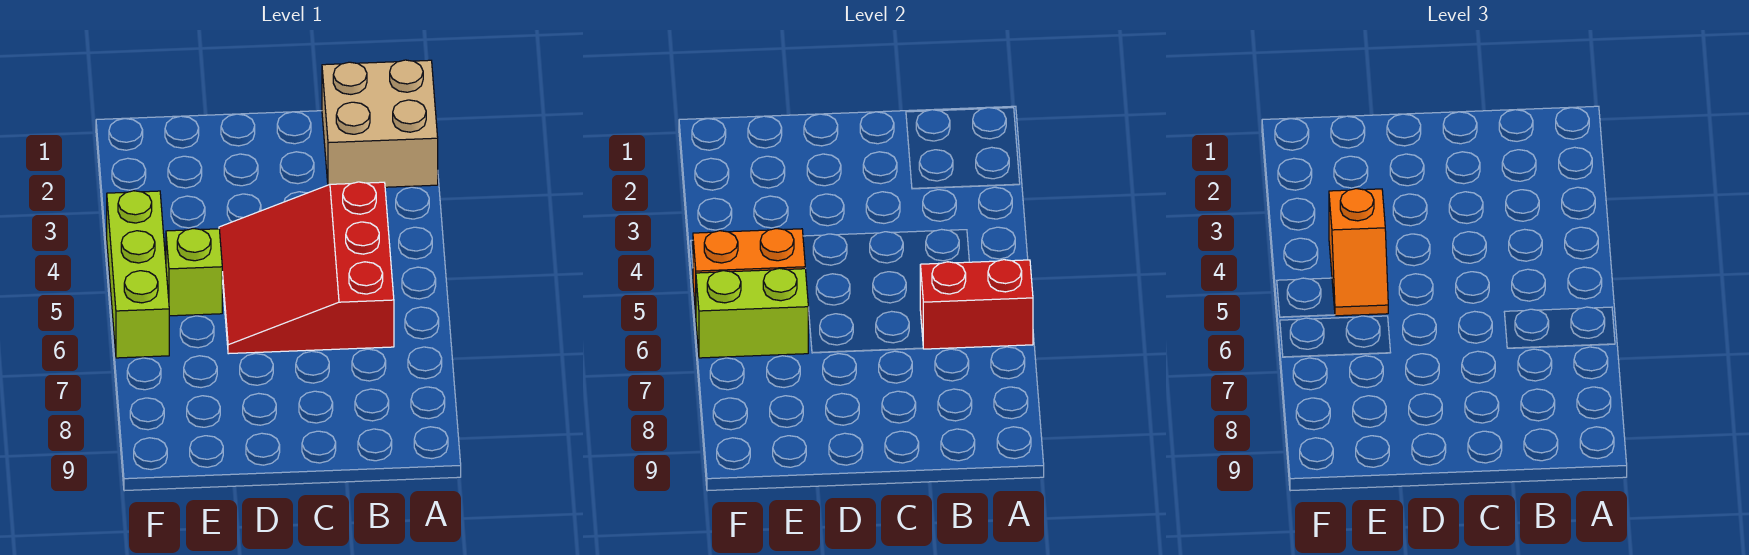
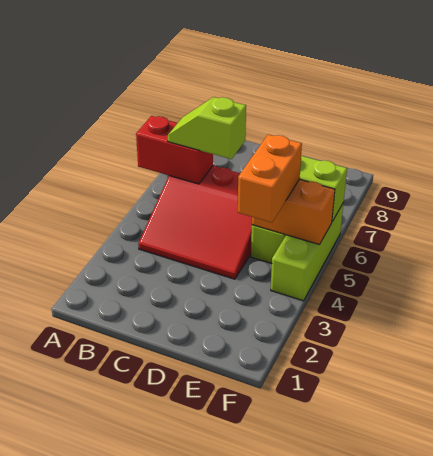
tan 2x2 brick [322,60,438,187] -> none
red 3x3 slope [219,182,394,354] -> red 3x3 slope turned to [138,166,252,279]
none -> lime 1x2 slope [168,97,246,159]
orange 1x2 slope [1329,189,1388,316] -> orange 1x2 brick [238,134,302,223]

